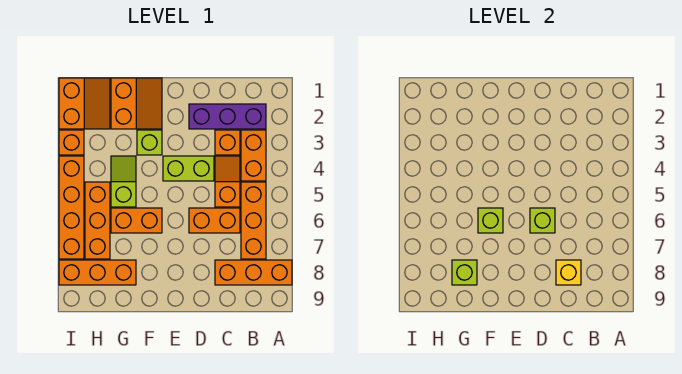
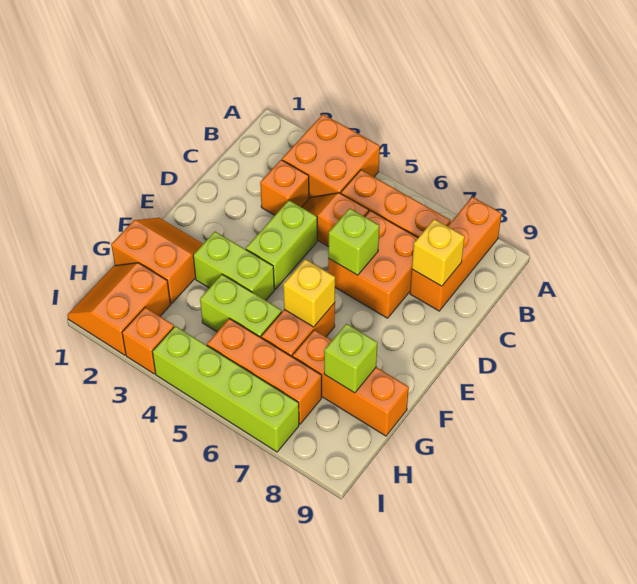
purple 1x3 brick [189,104,266,129] -> none
orange 1x2 brick [241,130,266,181] -> orange 2x2 brick [282,114,380,198]
orange 1x2 brick [189,208,240,233] -> orange 2x2 brick [328,211,418,318]
lime 1x1 brick [137,130,162,155] -> lime 1x2 brick [193,232,274,300]
lime 1x1 brick [478,208,503,233] -> yellow 1x1 brick [283,259,335,327]
lime 1x2 slope [111,156,136,207] -> lime 1x2 brick [200,274,282,337]
orange 1x3 brick [59,260,136,285] -> orange 1x3 brick turned to [293,330,409,436]
orange 2x2 slope [59,78,110,129] -> orange 2x2 slope turned to [67,263,170,355]
orange 1x4 brick [59,156,84,259] -> lime 1x4 brick [152,326,299,452]

